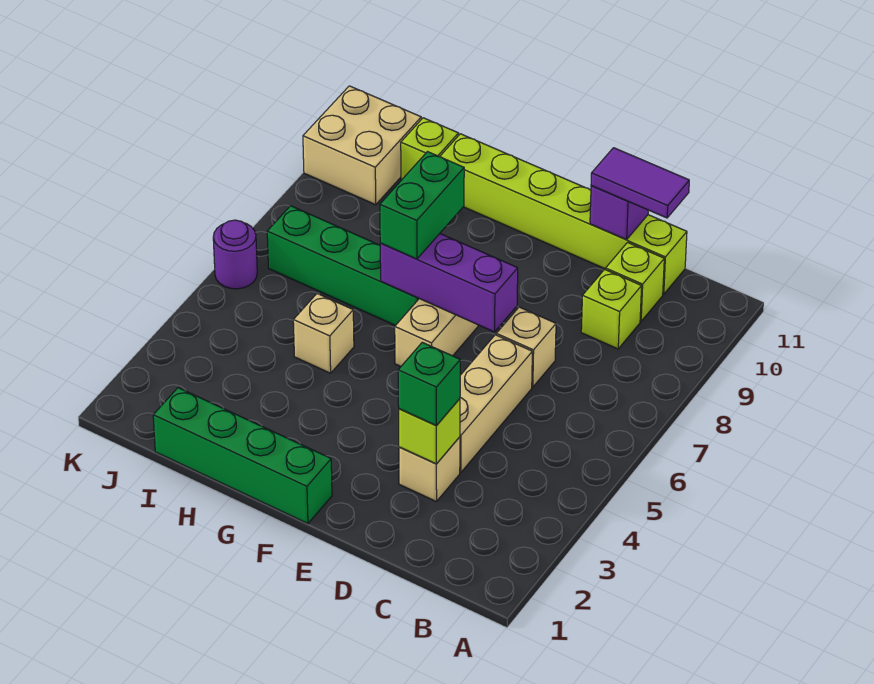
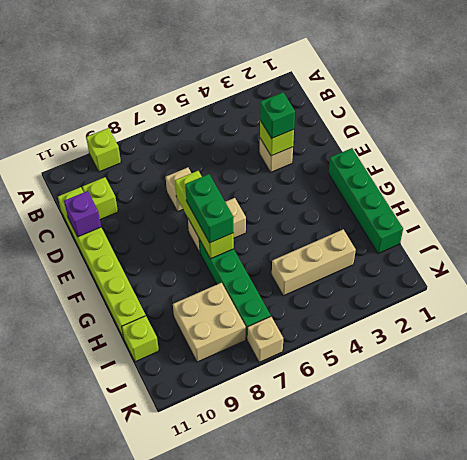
lime 1x1 brick [581,269,642,349] -> lime 1x1 brick moved to [86,128,121,172]
purple 1x2 tile [591,148,689,218] -> none
tan 1x3 brick [460,335,532,473] -> tan 1x3 brick moved to [272,230,356,296]
purple 1x3 brick [380,234,518,332] -> lime 1x3 brick [175,171,234,259]
green 1x2 brick [380,152,464,259] -> green 1x2 brick turned to [185,174,233,243]
tan 1x1 brick [293,294,354,373] -> tan 1x1 brick moved to [247,317,283,362]
tan 2x2 brick [303,86,421,205] -> tan 2x2 brick moved to [173,283,246,362]
purple 1x1 round brick [213,220,257,289] -> none

